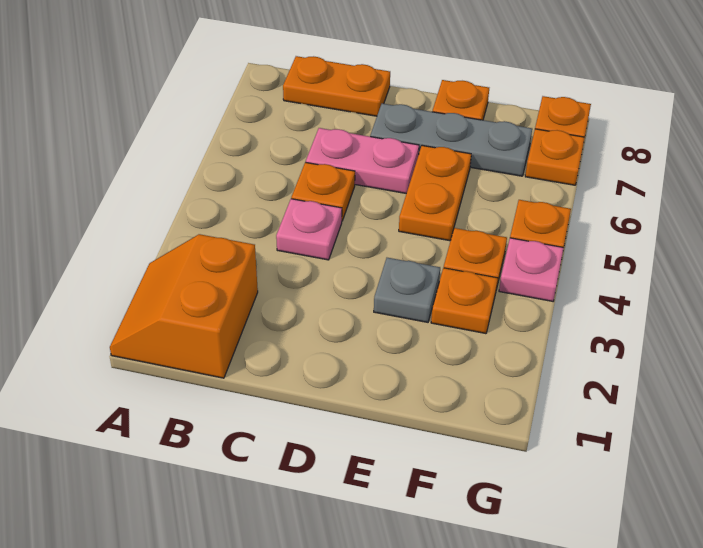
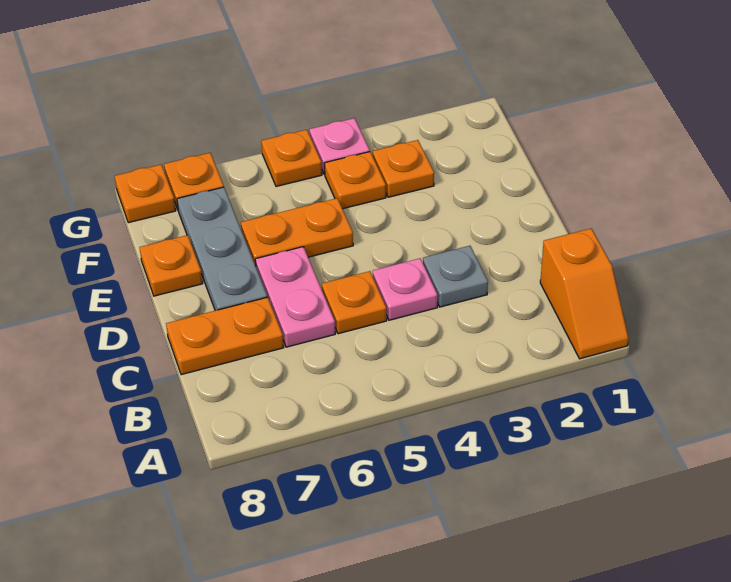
orange 2x2 slope [110,234,258,378] -> orange 1x2 slope [540,228,629,359]
orange 1x2 plate [283,56,390,116] -> orange 1x2 plate turned to [166,297,284,375]
grey 1x1 plate [374,258,440,322] -> grey 1x1 plate moved to [423,246,488,307]

